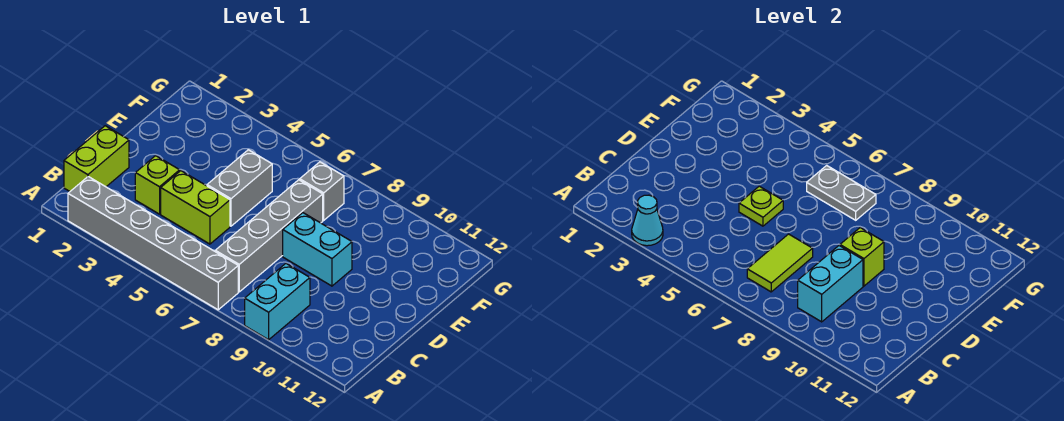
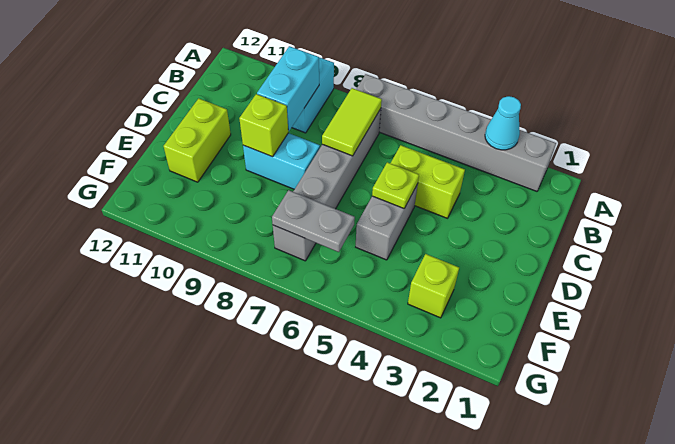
lime 1x2 brick [64,126,129,191] -> lime 1x2 brick moved to [164,98,231,182]
lime 1x1 brick [135,156,180,214] -> lime 1x1 brick moved to [408,254,459,318]

